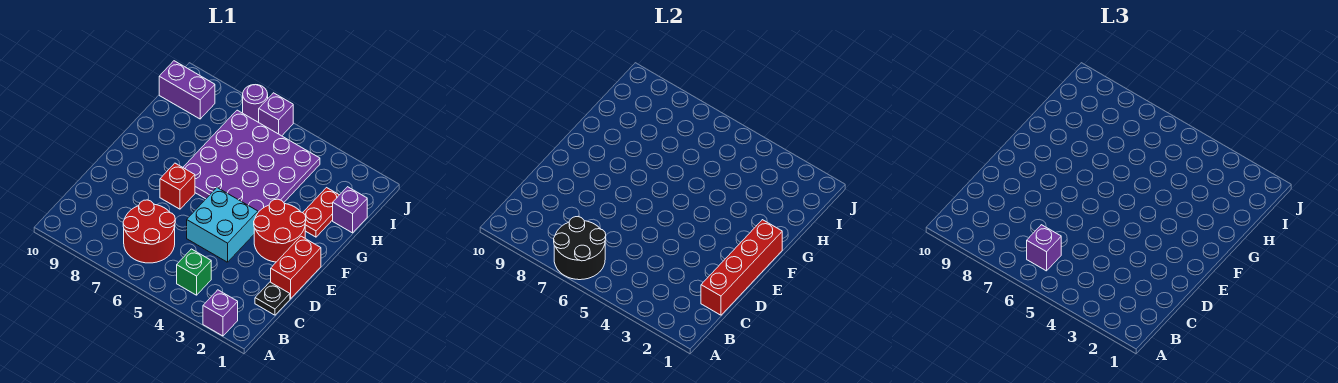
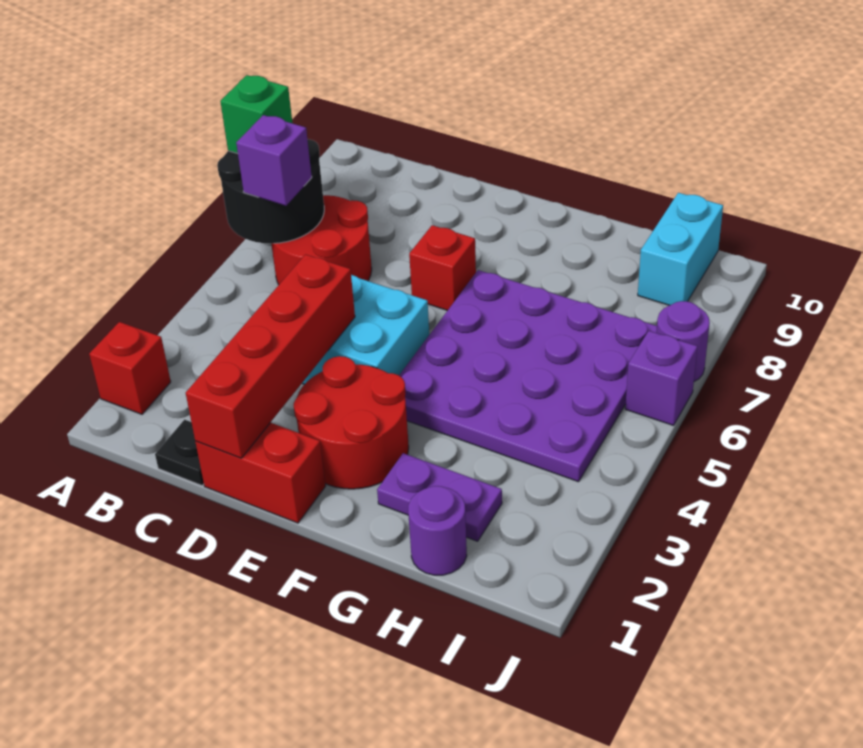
purple 1x1 brick [203,290,238,336] -> red 1x1 brick [89,322,171,414]
green 1x1 brick [177,249,211,295] -> green 1x1 brick moved to [220,75,292,154]
red 1x4 brick [701,220,782,315] -> red 1x4 brick turned to [186,254,355,458]
red 1x2 plate [303,188,339,237] -> purple 1x2 plate [377,453,502,541]
purple 1x1 brick [333,187,367,233] -> purple 1x1 round brick [408,486,467,575]
purple 1x2 brick [159,61,215,119] -> cyan 1x2 brick [638,193,723,305]

